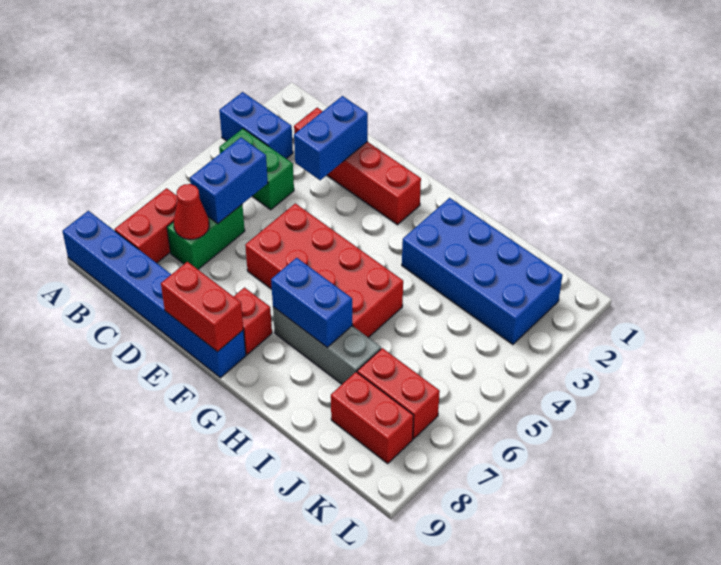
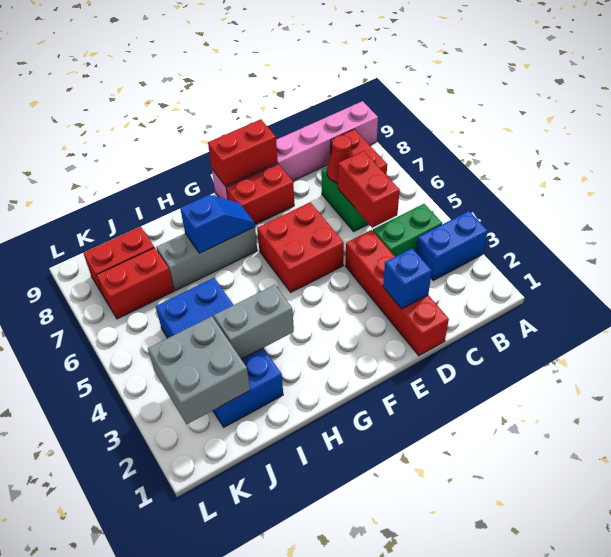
blue 1x6 brick [62,211,246,378] -> pink 1x6 brick [212,101,378,200]
red 1x4 brick [294,108,421,225] -> red 1x4 brick turned to [345,230,449,356]
blue 1x2 brick [190,138,268,223] -> red 1x2 brick [338,151,400,228]
blue 1x2 brick [294,96,368,180] -> blue 1x1 brick [383,248,432,309]
red 2x4 brick [245,203,403,338] -> red 2x2 brick [257,202,344,292]
red 1x1 brick [234,288,272,355] -> red 1x2 brick [226,164,294,225]
blue 1x2 brick [271,258,352,347] -> blue 1x2 slope [180,195,255,253]
blue 2x4 brick [402,198,562,344] -> blue 2x4 brick turned to [156,278,283,427]
none -> grey 1x2 brick [214,285,294,359]
none -> grey 2x2 brick [148,316,250,424]

